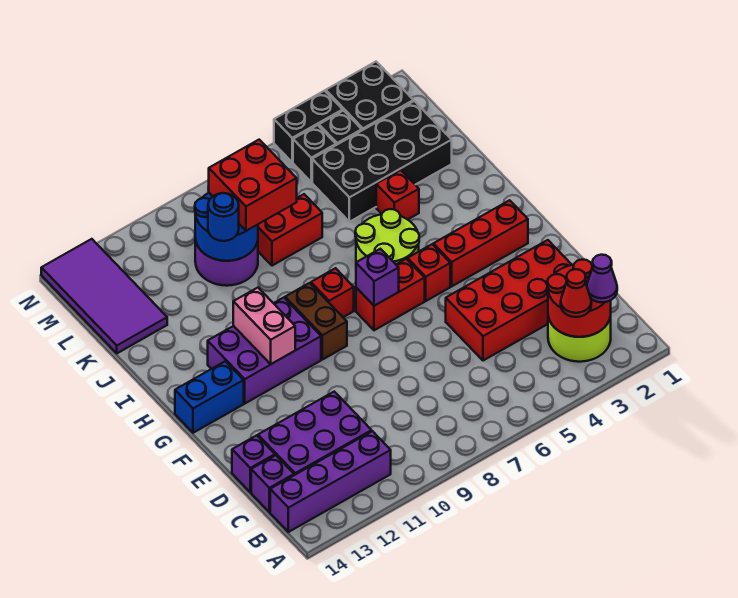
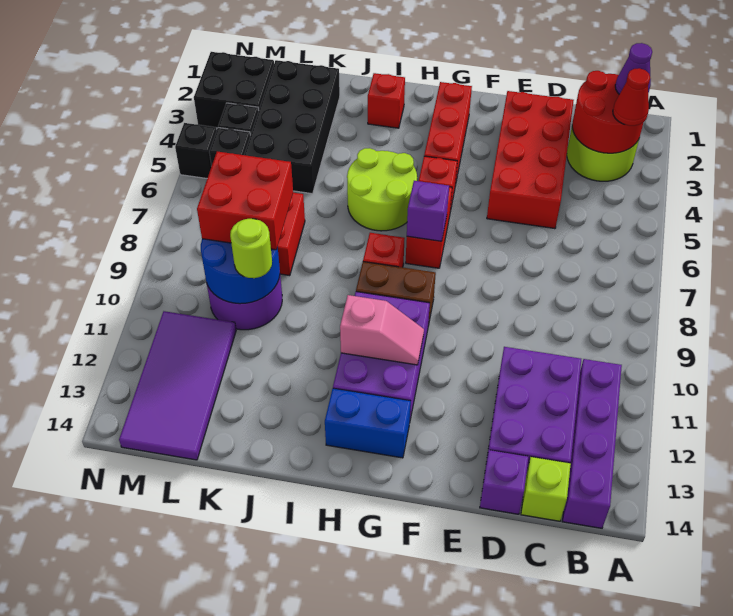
purple 1x1 brick [251,455,294,512] -> lime 1x1 brick [521,457,571,521]
pink 1x2 brick [233,288,295,364] -> pink 1x2 slope [340,295,424,365]
blue 1x2 brick [175,361,244,433] -> blue 1x2 brick turned to [325,388,411,458]
red 1x1 brick [376,170,419,220] -> red 1x1 brick moved to [368,73,405,128]
blue 1x1 round brick [208,193,239,241] -> lime 1x1 round brick [230,219,272,278]
purple 2x4 tile [41,239,167,353] -> purple 2x4 tile turned to [119,311,236,460]
black 1x2 brick [274,91,343,162] -> black 1x1 brick [175,123,217,178]

